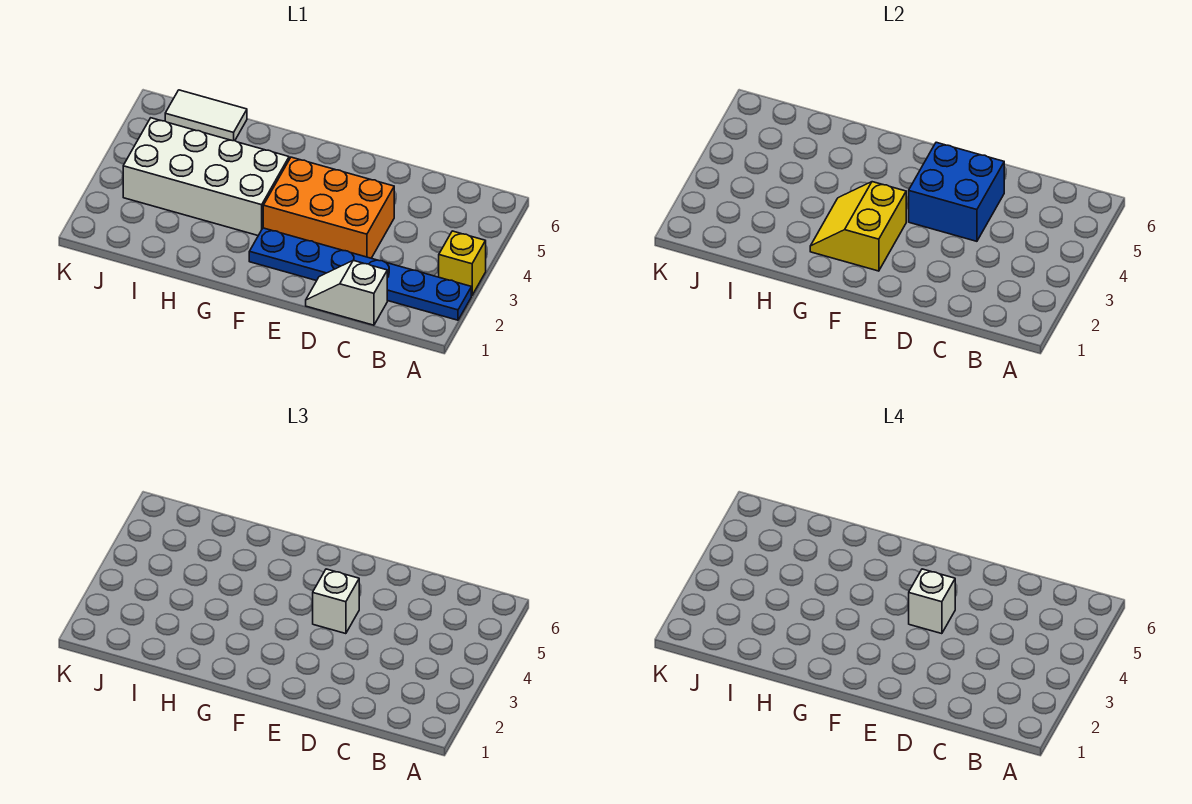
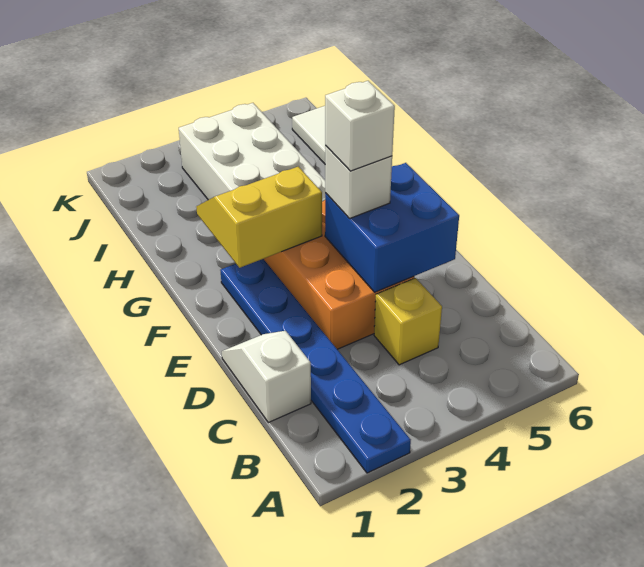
yellow 1x1 brick [439,231,486,296] -> yellow 1x1 brick moved to [374,278,442,365]

